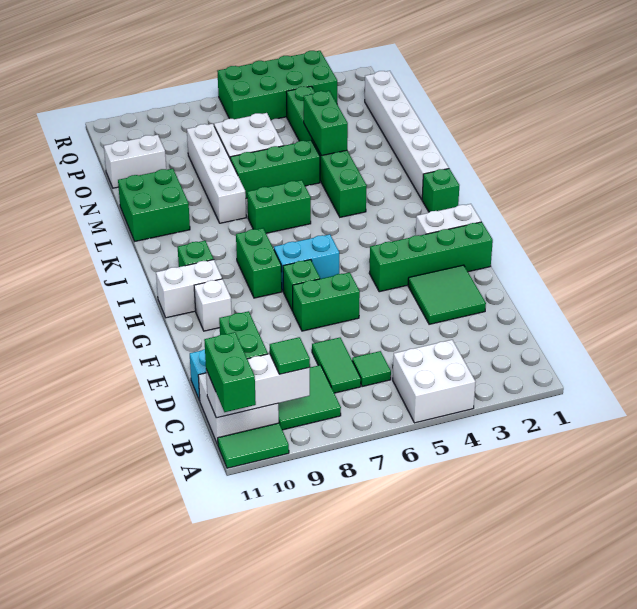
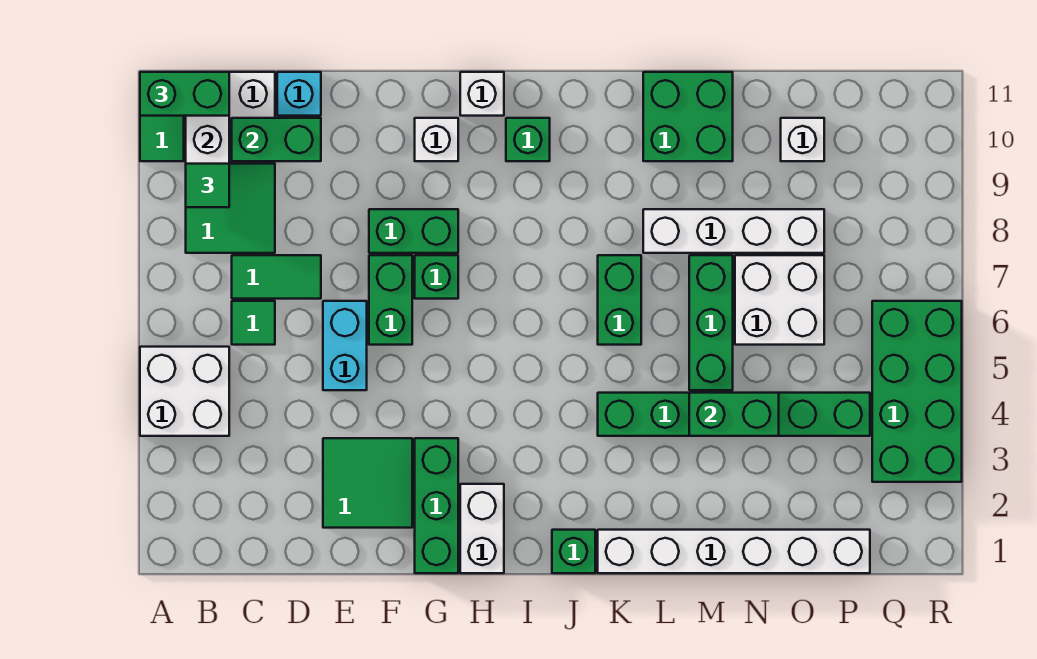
green 1x4 brick [369,222,493,292] -> green 1x3 brick [415,438,458,573]
cyan 1x2 brick [274,234,339,291] -> cyan 1x2 brick moved to [323,301,367,390]
green 1x2 brick [236,228,282,298] -> green 1x2 brick moved to [369,209,458,253]
white 1x2 brick [156,260,222,318] -> white 1x1 brick [460,72,504,116]
white 1x2 brick [104,135,166,188] -> white 1x1 brick [781,118,824,161]

